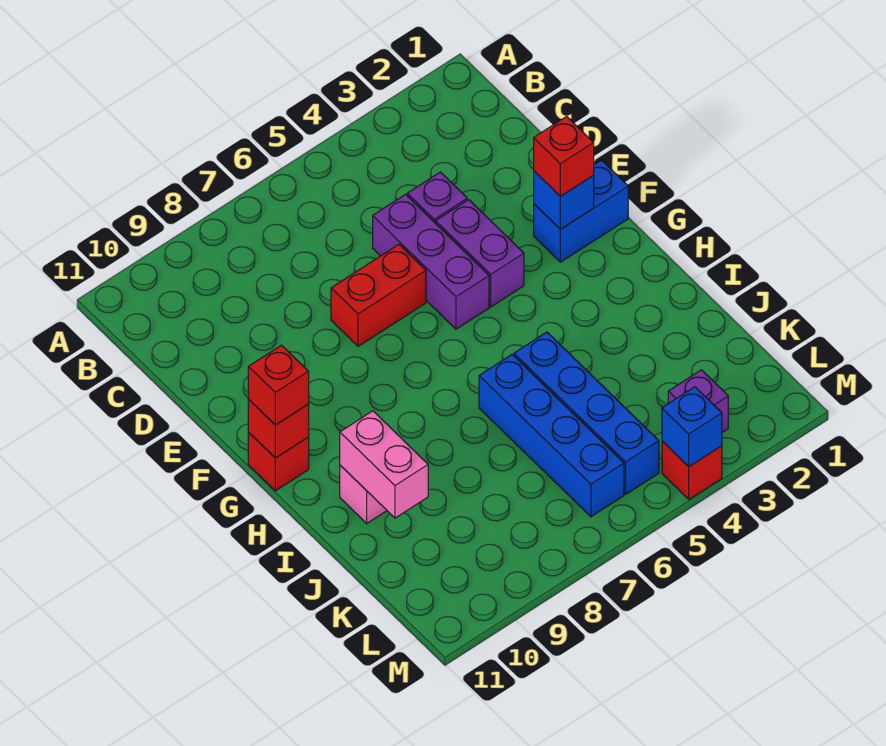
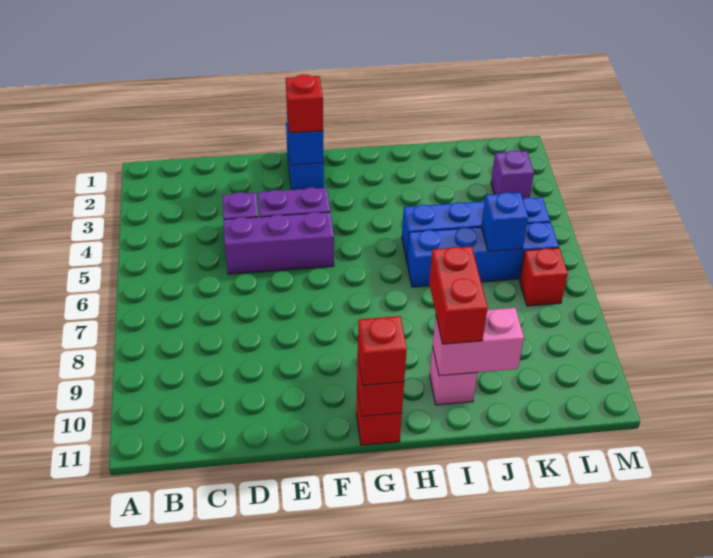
red 1x2 brick [331,245,426,346] -> red 1x2 brick moved to [429,246,488,344]
red 1x1 brick [662,441,722,499] -> red 1x1 brick moved to [519,248,568,306]
blue 1x1 brick [662,387,722,466] -> blue 1x1 brick moved to [481,192,528,251]

